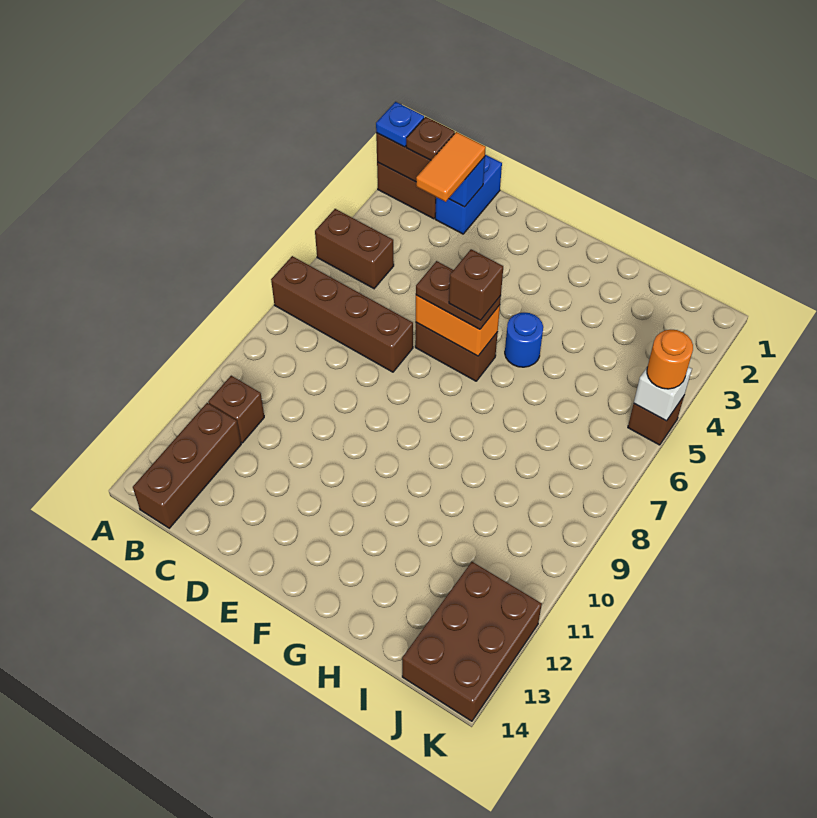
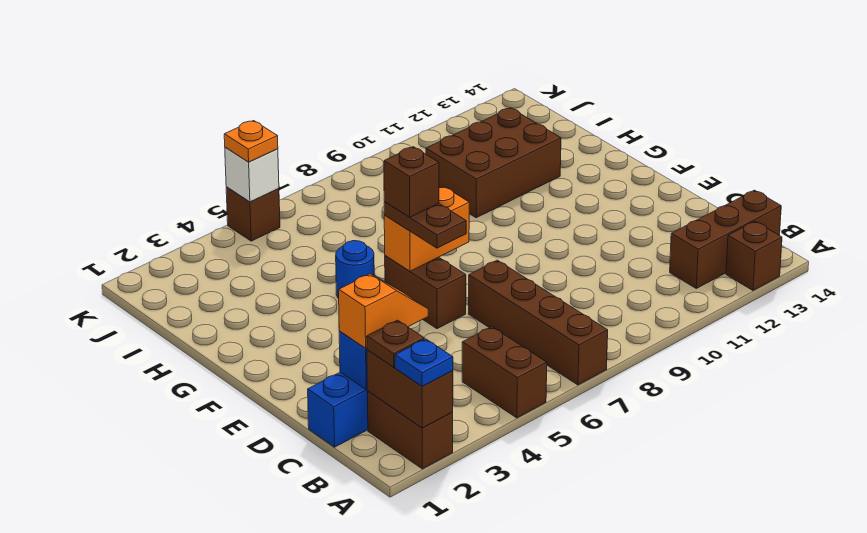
brown 1x1 brick [208,376,264,443] -> brown 1x1 brick moved to [726,221,782,290]
orange 1x2 tile [416,132,486,202] -> orange 1x2 slope [339,274,428,348]
orange 1x2 brick [416,295,500,356] -> orange 1x2 brick turned to [384,186,469,271]
brown 2x3 brick [402,562,542,721] -> brown 2x3 brick moved to [426,108,561,218]
orange 1x1 round brick [647,330,693,389] -> orange 1x1 plate [224,121,278,162]

